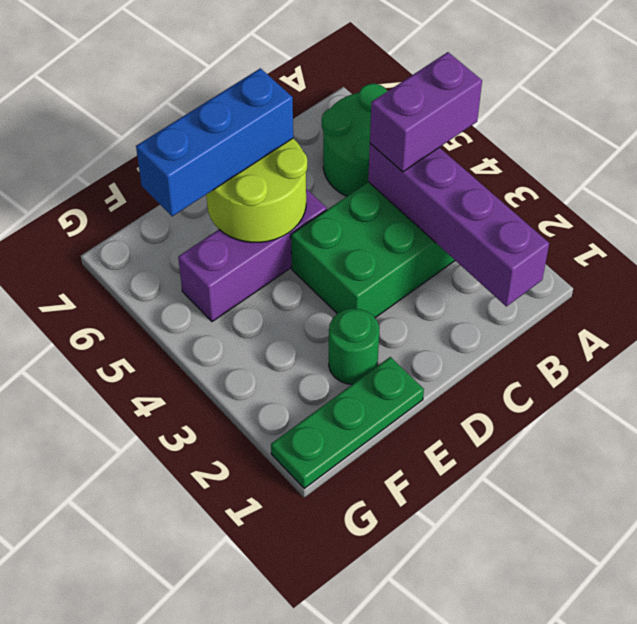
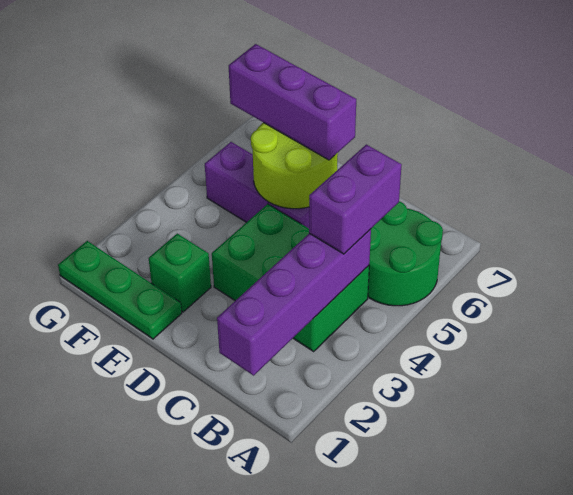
purple 1x2 brick [370,52,482,172] -> purple 1x2 brick turned to [309,145,401,254]
blue 1x3 brick [136,68,293,216] -> purple 1x3 brick [229,44,356,160]
green 1x1 round brick [329,309,380,384] -> green 1x1 brick [149,234,211,312]

